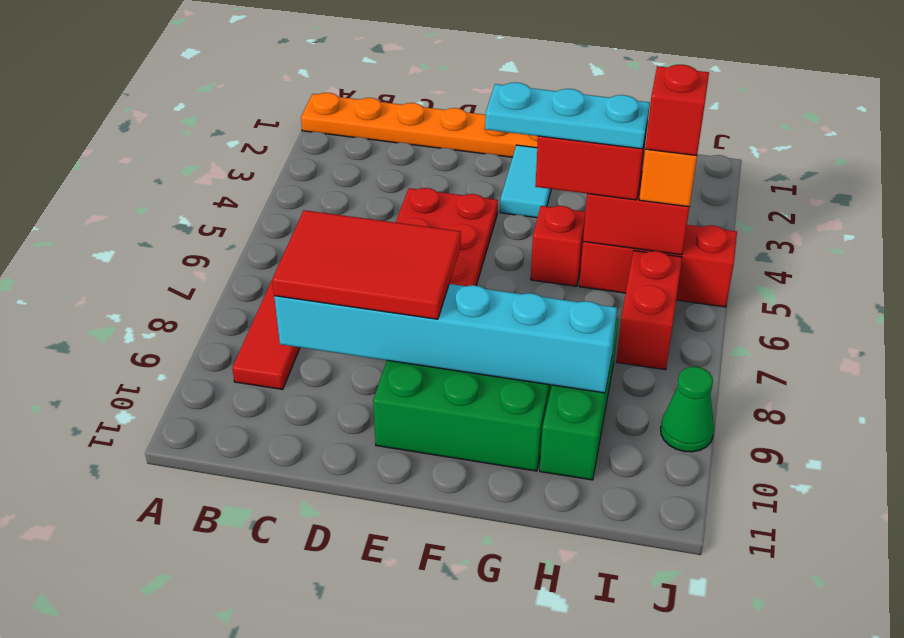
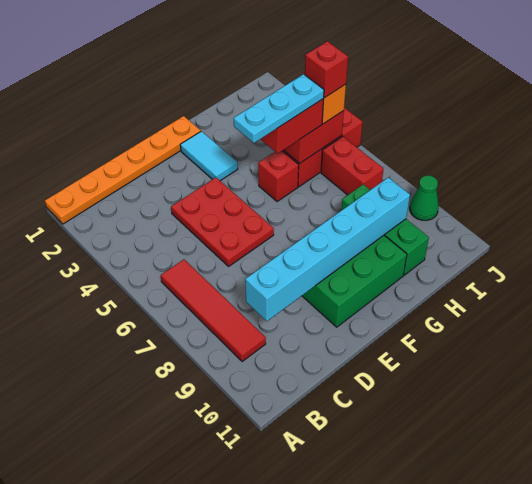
red 2x3 tile [272,210,461,319] -> none

